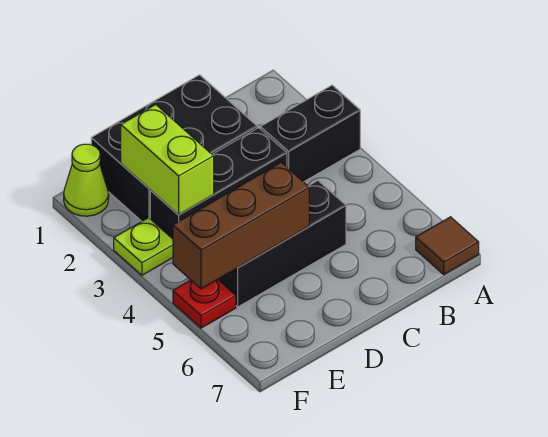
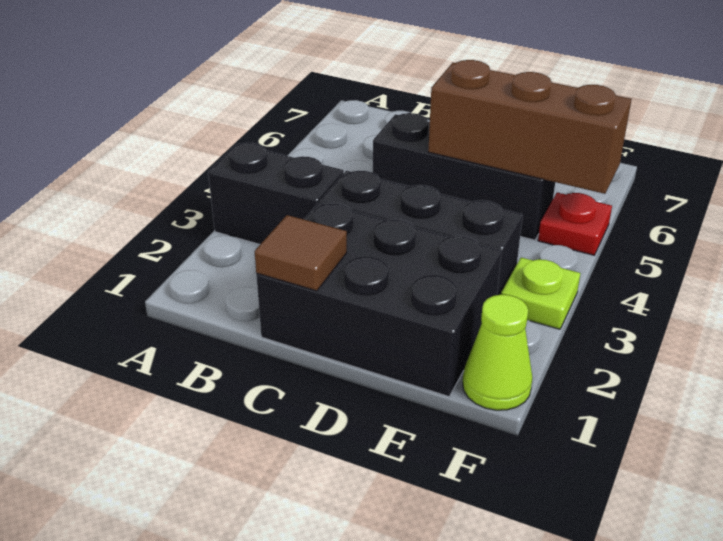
brown 1x1 tile [416,217,479,274] -> brown 1x1 tile moved to [255,215,347,291]
lime 1x2 brick [121,104,214,215] -> none

